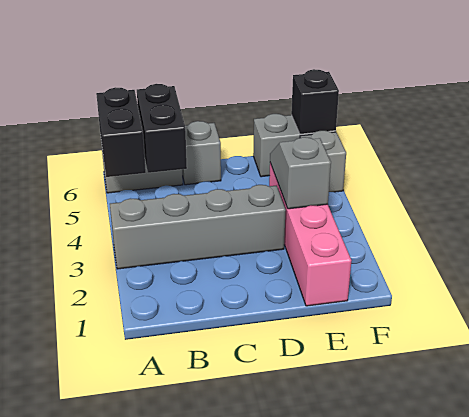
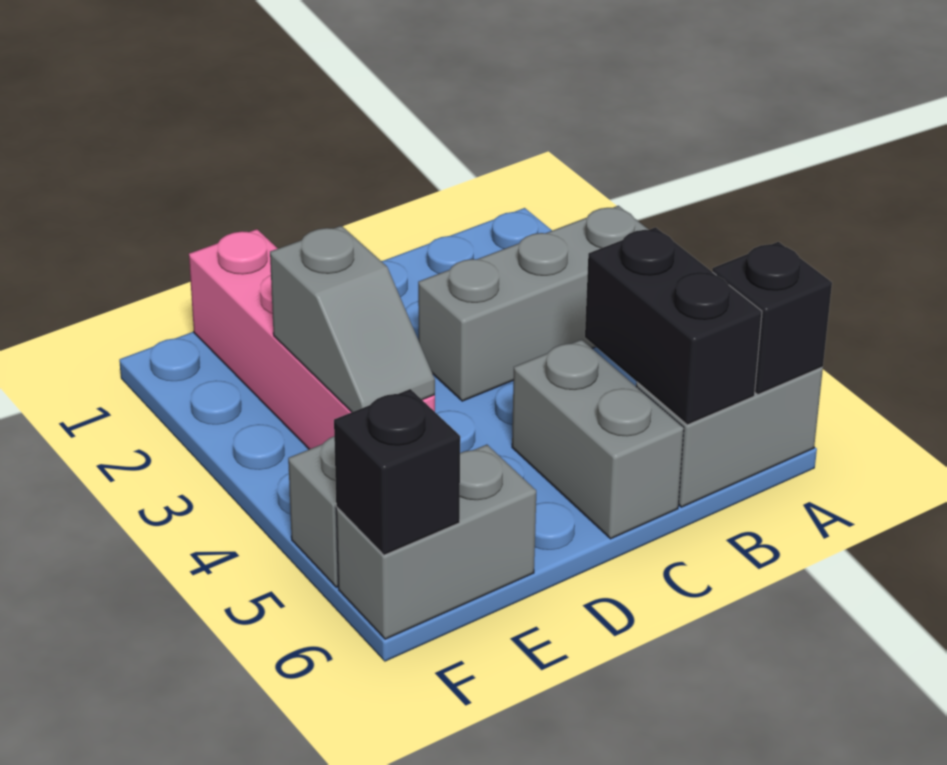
grey 1x4 brick [110,185,286,269] -> grey 1x3 brick [418,206,649,401]
black 1x2 brick [96,87,146,177] -> black 1x1 brick [712,242,832,394]
grey 1x1 brick [182,121,221,185] -> grey 1x2 brick [512,340,684,539]

